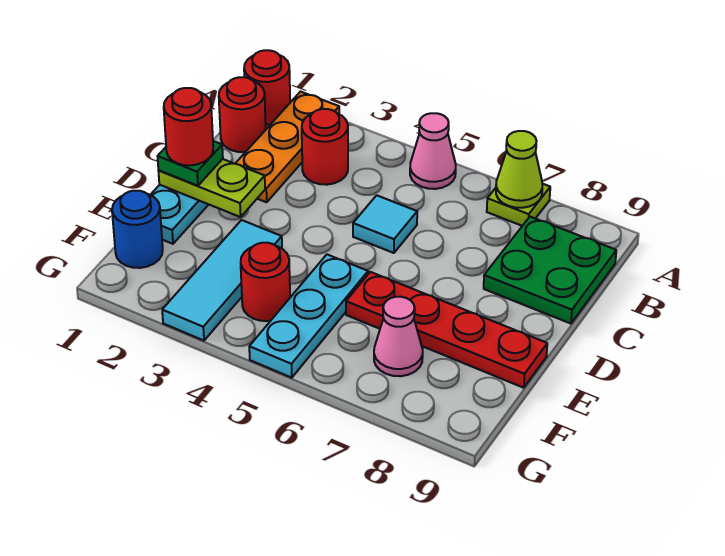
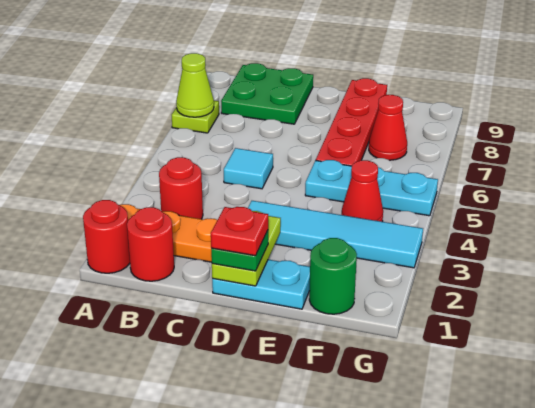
pink 1x1 cone [410,113,456,189] -> none
red 1x1 round brick [164,88,213,165] -> red 1x1 plate [211,207,268,256]
cyan 1x3 tile [162,220,282,341] -> cyan 1x4 tile [248,201,423,268]
blue 1x1 round brick [112,191,163,268] -> green 1x1 round brick [309,238,357,314]
red 1x1 round brick [241,243,290,321] -> red 1x1 cone [342,160,383,222]
pink 1x1 cone [374,297,423,376] -> red 1x1 cone [369,95,407,160]

